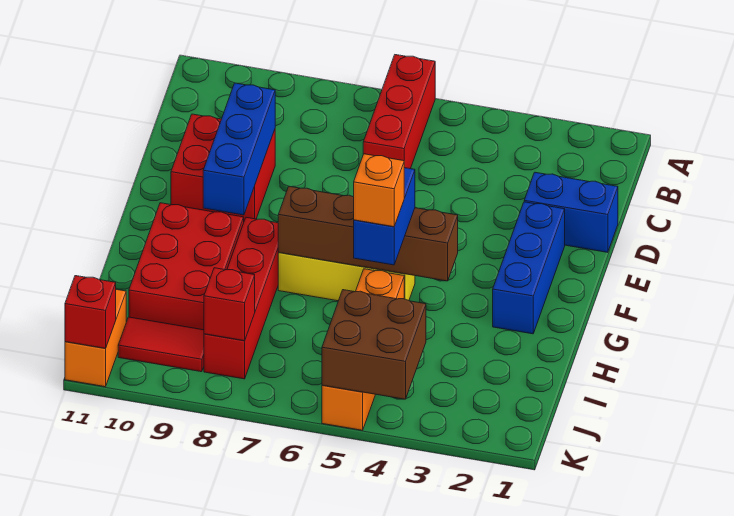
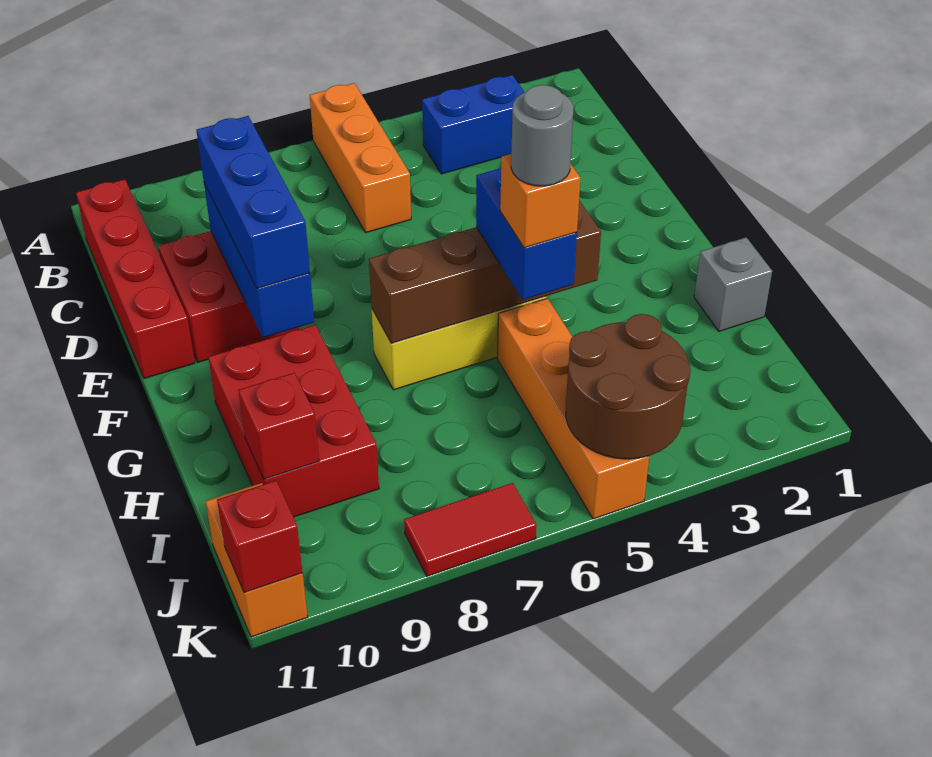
red 1x3 brick [363,55,435,169] -> orange 1x3 brick [310,83,411,233]
blue 1x2 brick [524,172,618,252] -> blue 1x2 brick moved to [422,75,525,174]
blue 1x3 brick [493,202,565,334] -> blue 1x3 brick moved to [196,116,310,288]
red 1x4 brick [204,217,279,379] -> red 1x4 brick moved to [76,179,195,379]
none -> grey 1x1 brick [694,237,772,331]
none -> grey 1x1 round brick [511,85,574,186]
brown 2x2 brick [322,290,426,399] -> brown 2x2 round brick [566,314,691,459]
red 1x1 brick [204,268,255,341] -> red 1x1 brick moved to [239,373,319,479]
red 1x2 tile [118,317,204,372] -> red 1x2 tile moved to [404,483,537,576]

